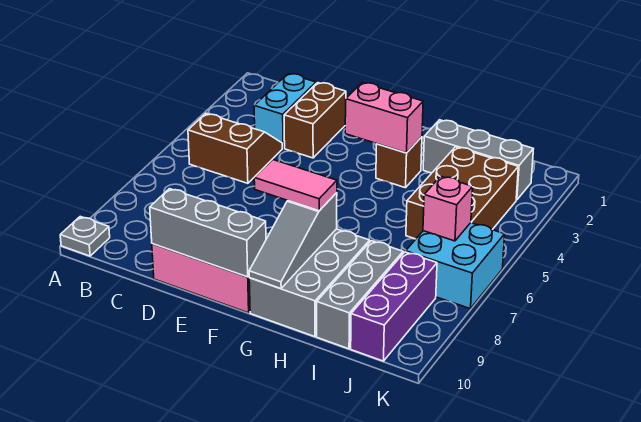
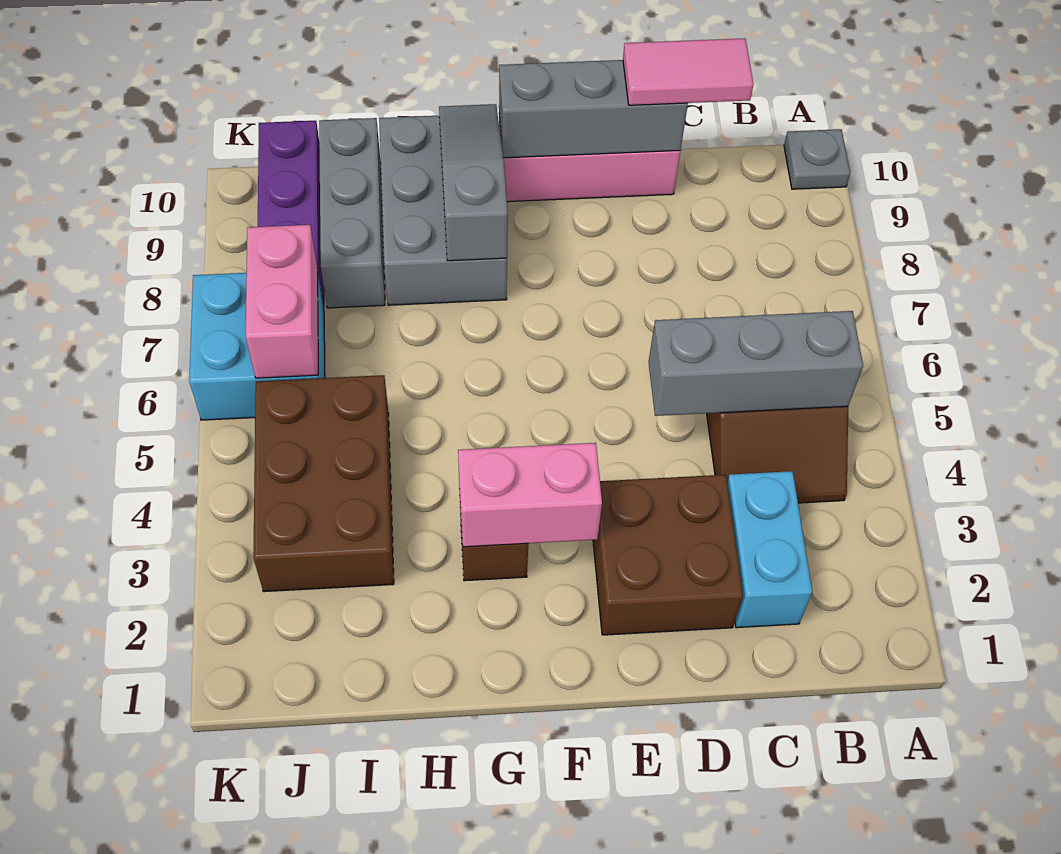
brown 1x2 brick [284,83,346,158] -> brown 2x2 brick [593,475,743,635]
pink 1x2 tile [254,160,337,211] -> pink 1x2 tile moved to [623,38,753,105]
grey 1x3 brick [423,120,533,200] -> grey 1x3 brick moved to [649,311,863,416]
pink 1x1 brick [423,176,473,241] -> pink 1x2 brick [246,225,318,378]

